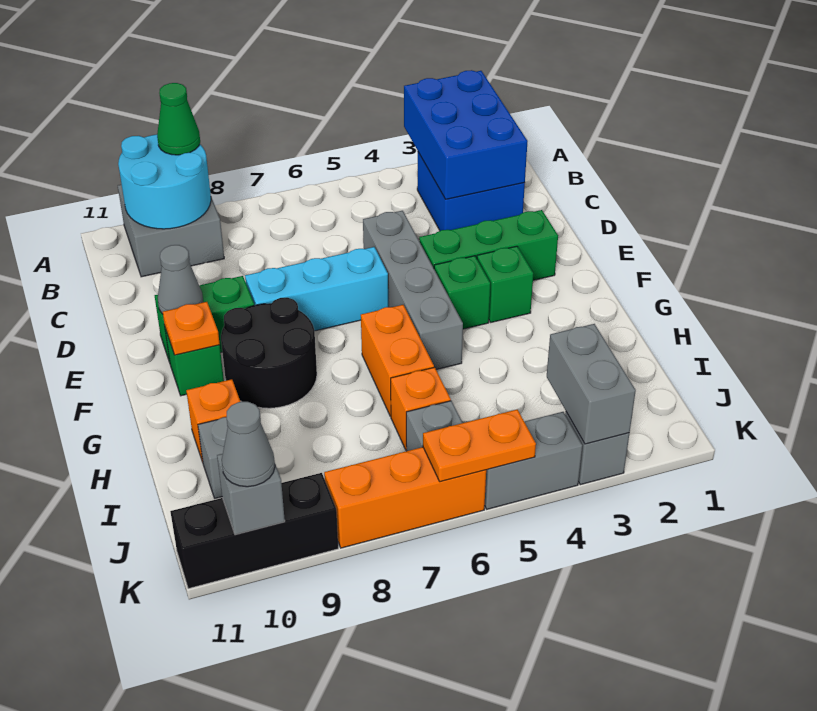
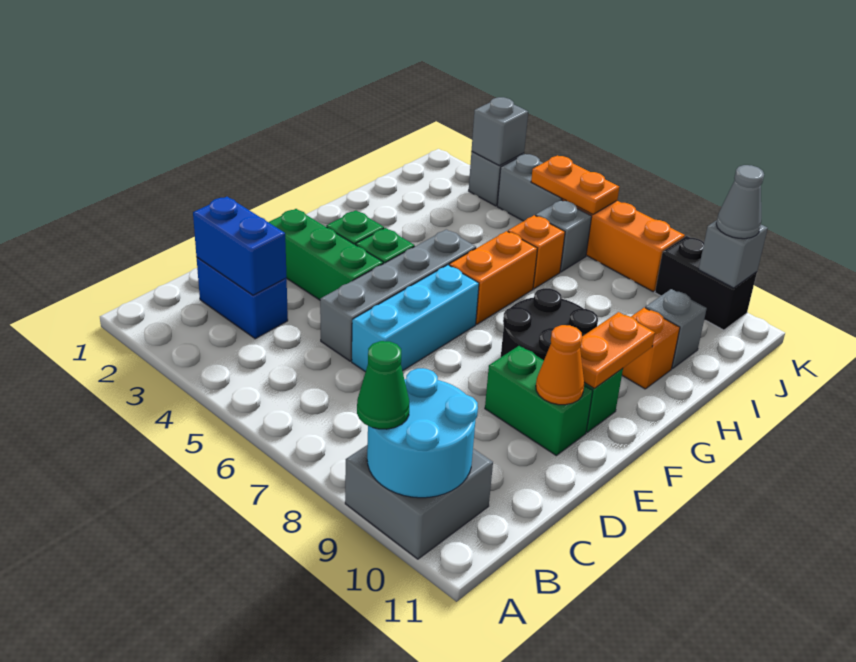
blue 2x3 brick [404,70,528,199] -> blue 1x2 brick [193,197,287,295]
blue 2x2 brick [417,152,525,231] -> blue 1x2 brick [197,258,288,339]
cyan 1x3 brick [245,247,388,331] -> cyan 1x3 brick turned to [352,265,479,372]
grey 1x1 cone [158,245,203,314] -> orange 1x1 cone [536,325,584,405]
orange 1x1 plate [163,302,220,355] -> orange 1x2 plate [580,312,655,389]
grey 1x2 brick [547,324,636,444] -> grey 1x1 brick [472,97,528,166]
black 1x3 brick [170,473,338,589] -> black 1x2 brick [655,236,757,330]

